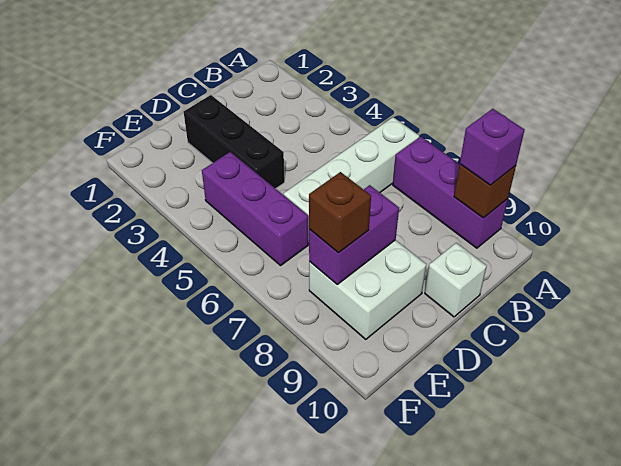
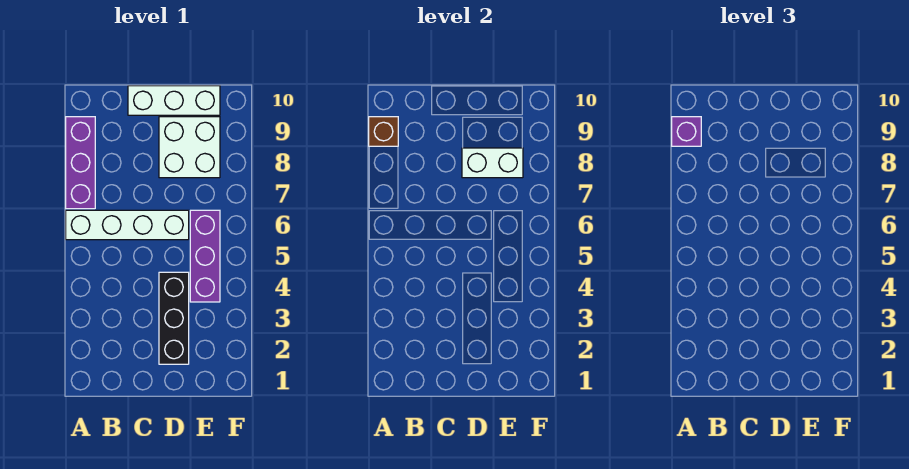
white 1x1 brick [425,243,487,317] -> white 1x3 brick [128,86,220,115]
purple 1x2 brick [309,185,399,284] -> white 1x2 brick [462,148,523,178]
brown 1x1 brick [309,172,371,253] -> none

